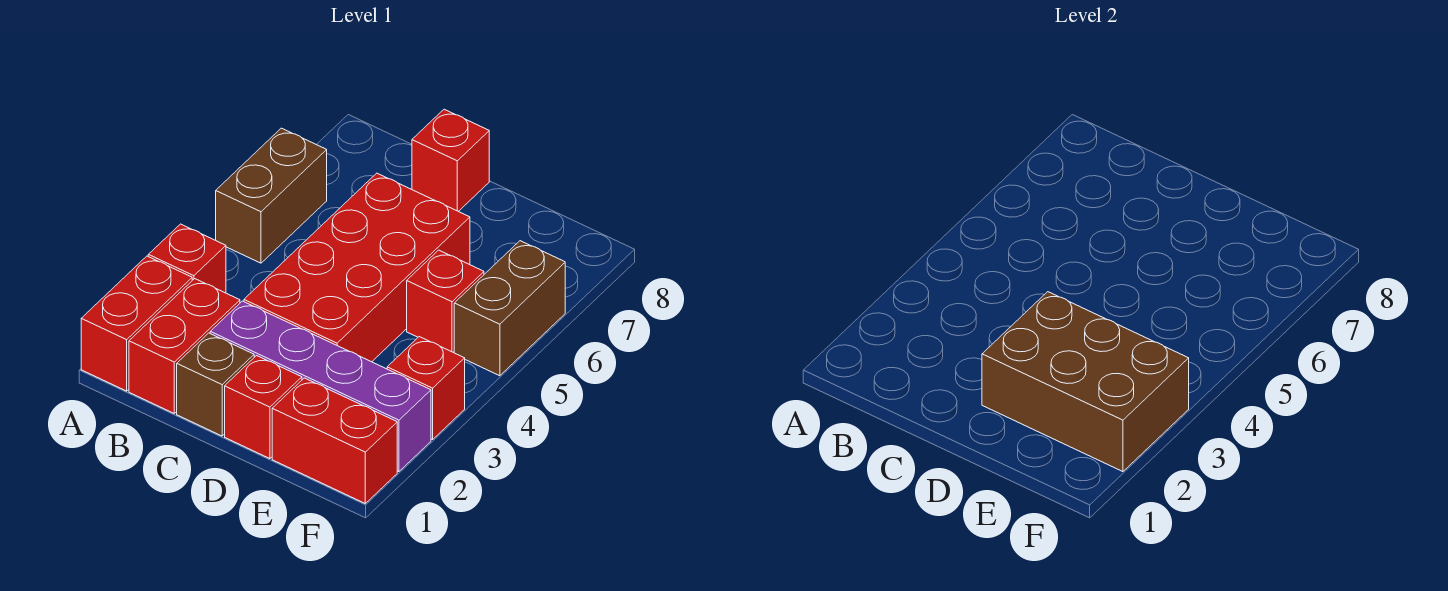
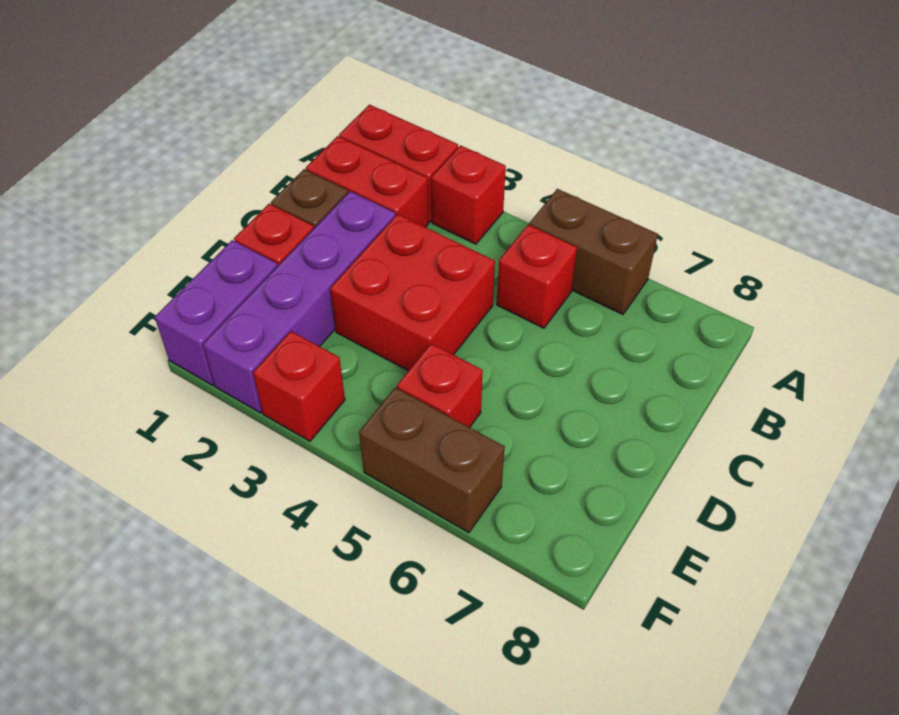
red 2x4 brick [244,173,470,362] -> red 2x2 brick [330,214,495,371]
red 1x1 brick [412,109,489,211] -> red 1x1 brick moved to [497,225,577,328]
brown 2x3 brick [982,292,1189,472] -> none
red 1x2 brick [272,378,397,503] -> purple 1x2 brick [155,240,278,385]

